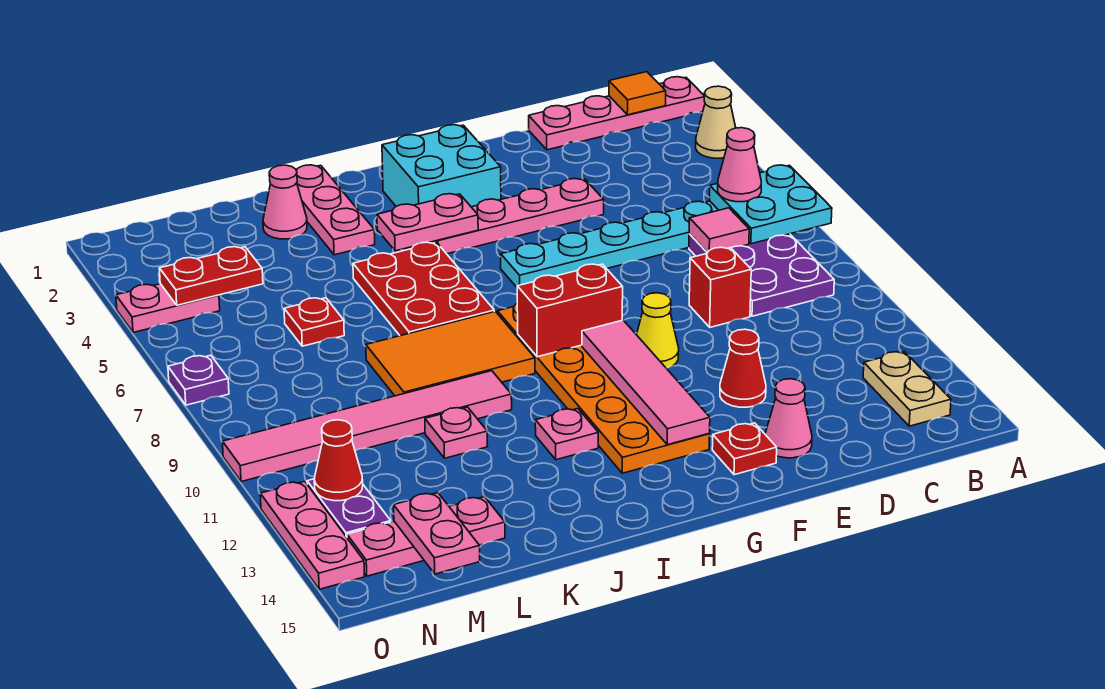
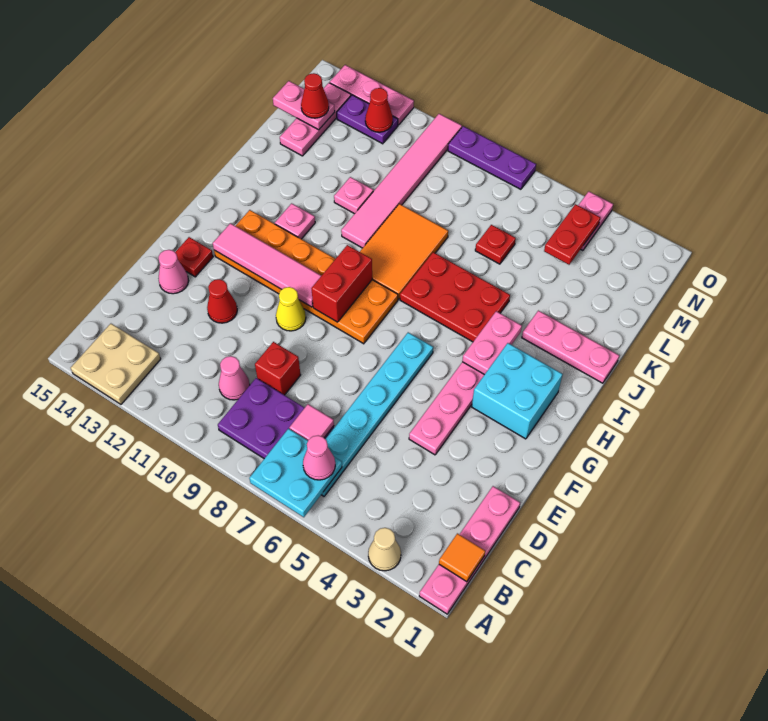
tan 1x2 plate [863,352,951,426] -> tan 2x2 plate [71,324,161,404]
pink 1x1 cone [263,165,307,239] -> pink 1x1 cone moved to [219,356,250,400]
none -> red 1x1 cone [301,73,329,118]
purple 1x1 plate [168,355,229,405] -> purple 1x3 plate [448,126,536,189]

